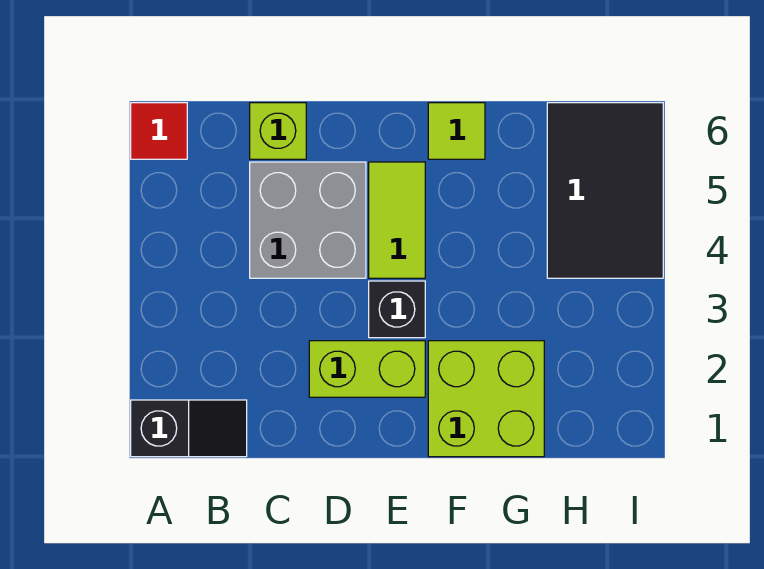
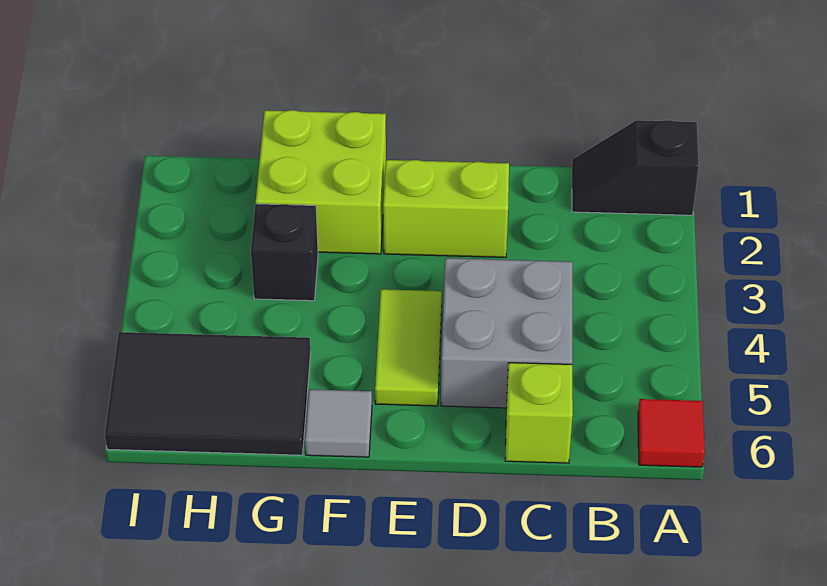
black 1x1 brick [369,281,425,338] -> black 1x1 brick moved to [251,204,318,301]
lime 1x1 tile [428,103,485,159] -> grey 1x1 tile [305,389,372,457]
black 2x3 tile [547,103,663,278] -> black 2x3 tile turned to [105,332,311,455]

